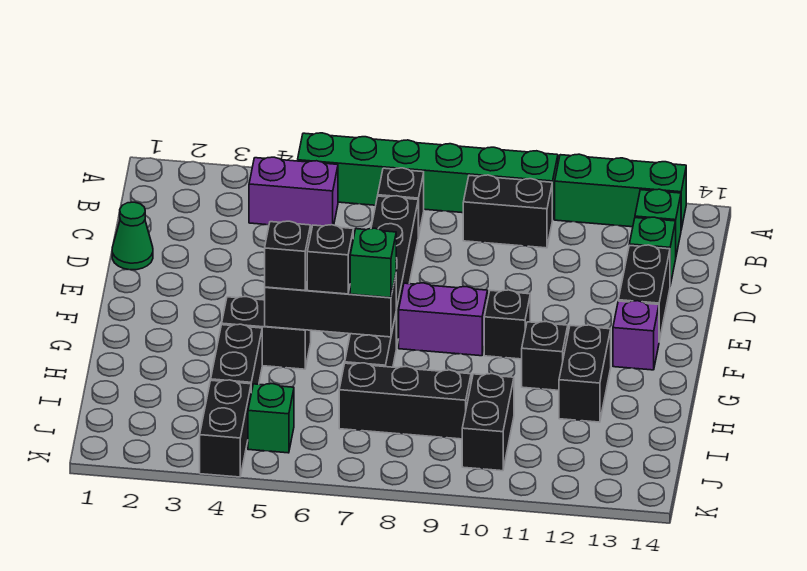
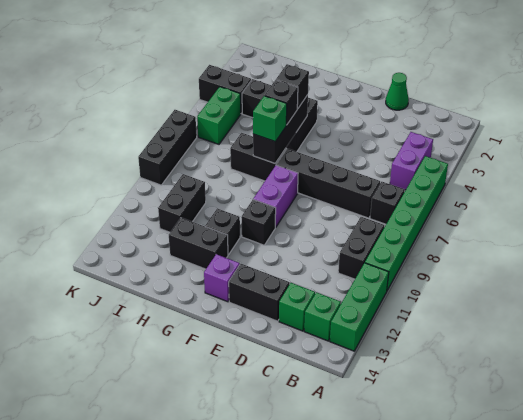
black 1x3 brick [339,363,471,439] -> black 1x3 brick moved to [138,110,197,185]
black 1x2 brick [462,374,514,471] -> black 1x2 brick turned to [158,174,206,232]
green 1x1 brick [248,384,294,453] -> green 1x2 brick [197,87,241,144]

